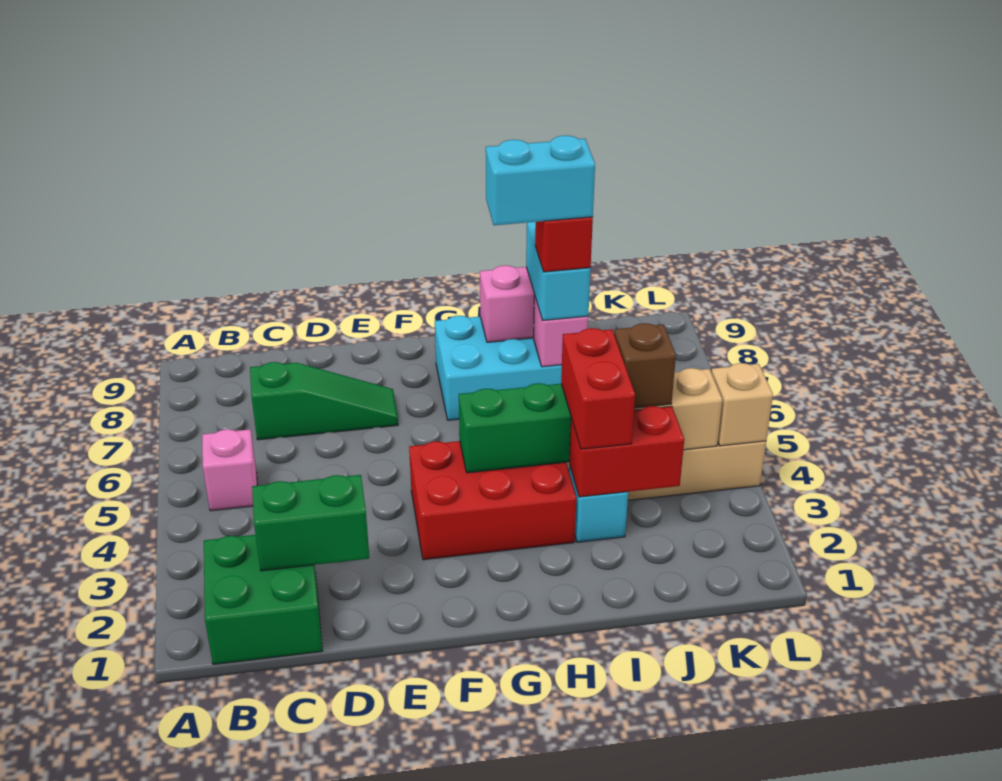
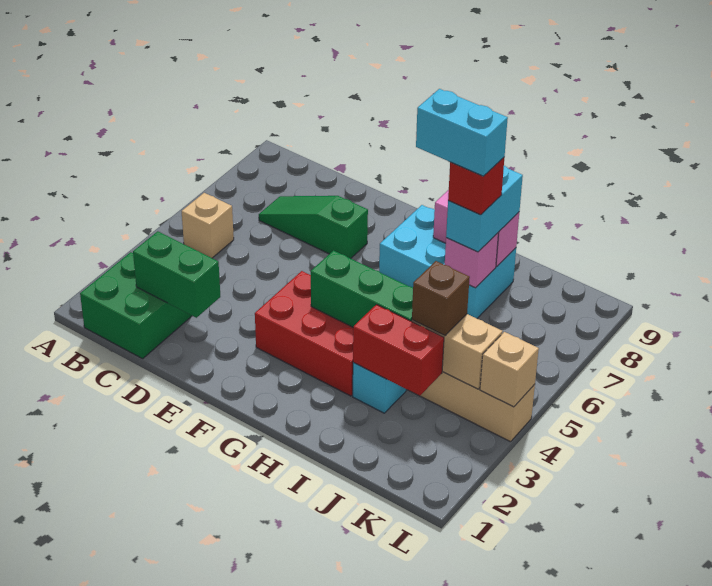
pink 1x1 brick [202,429,257,511] -> tan 1x1 brick [182,193,234,258]
green 1x3 slope [250,362,398,440] -> green 1x3 slope turned to [259,196,368,258]
red 1x2 brick [561,328,635,449] -> none

